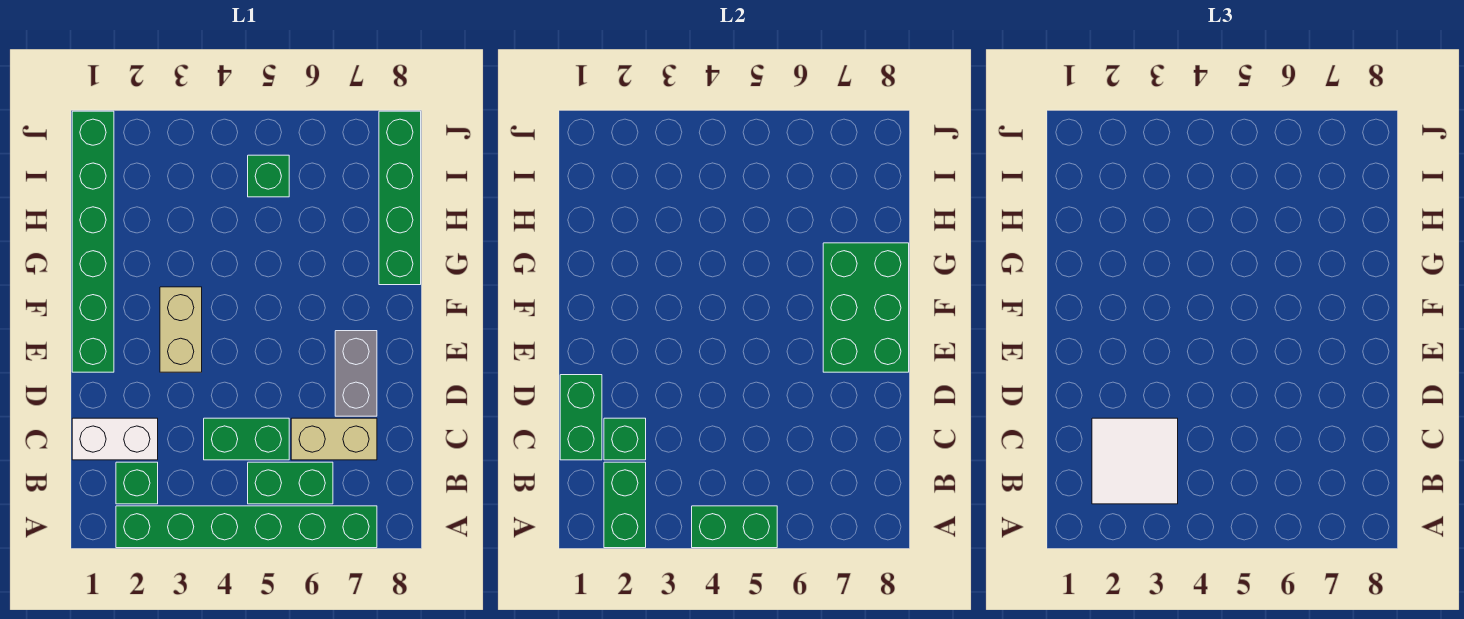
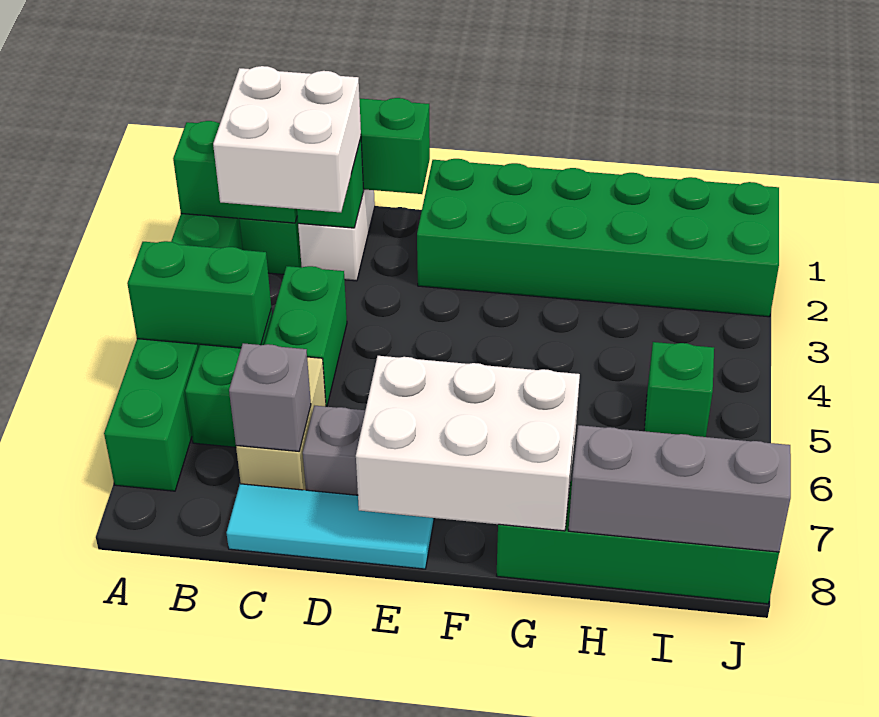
green 1x2 brick [692,506,777,548] -> green 1x2 brick turned to [127,241,271,348]
white 2x2 tile [1092,418,1178,504] -> white 2x2 brick [213,66,361,212]
none -> grey 1x1 brick [229,343,311,451]
none -> cyan 1x3 tile [227,484,434,569]
green 1x6 brick [72,111,114,372] -> green 2x6 brick [417,159,779,317]
tan 1x2 brick [160,287,202,372] -> none
green 2x3 brick [823,243,909,372] -> white 2x3 brick [356,356,580,531]
none -> grey 1x3 brick [569,425,791,552]

